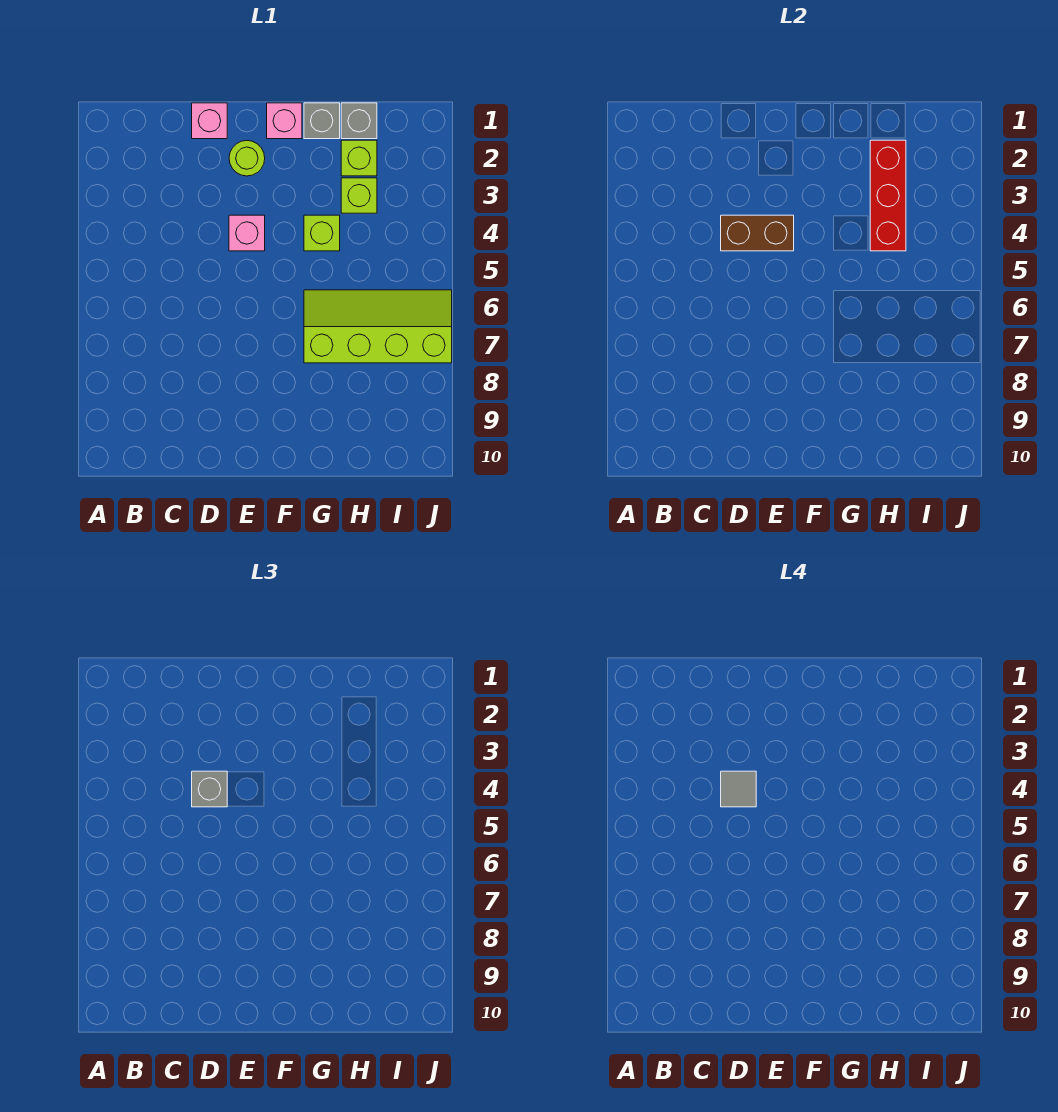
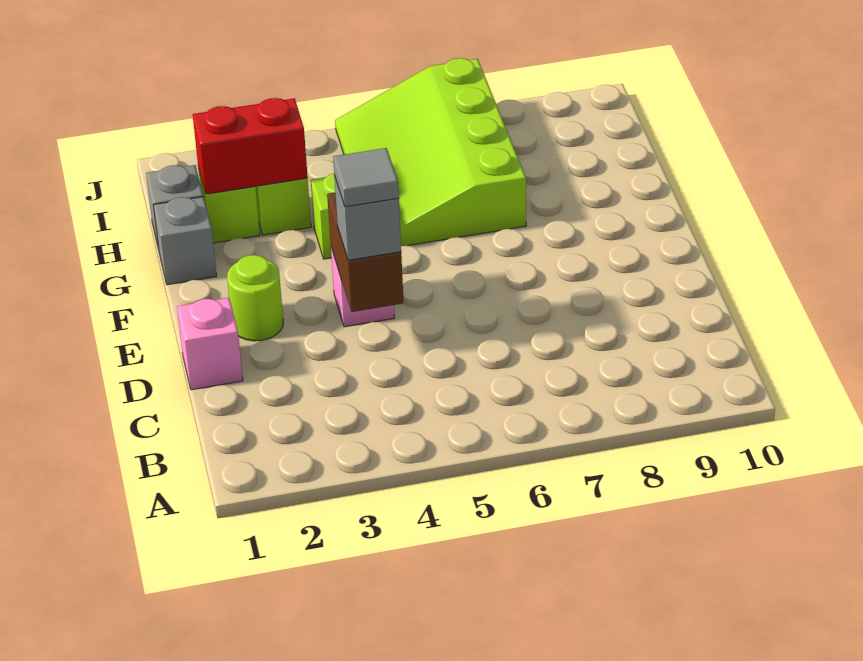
pink 1x1 brick [267,103,302,139] -> none
lime 2x4 slope [304,290,452,363] -> lime 3x4 slope [335,58,526,246]
red 1x3 brick [870,140,906,251] -> red 1x2 brick [193,98,308,194]

